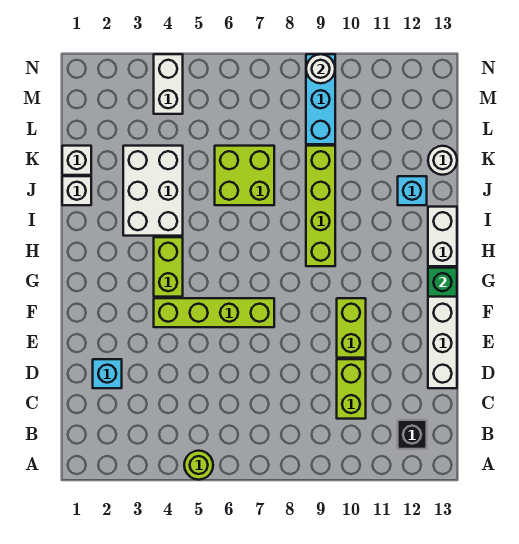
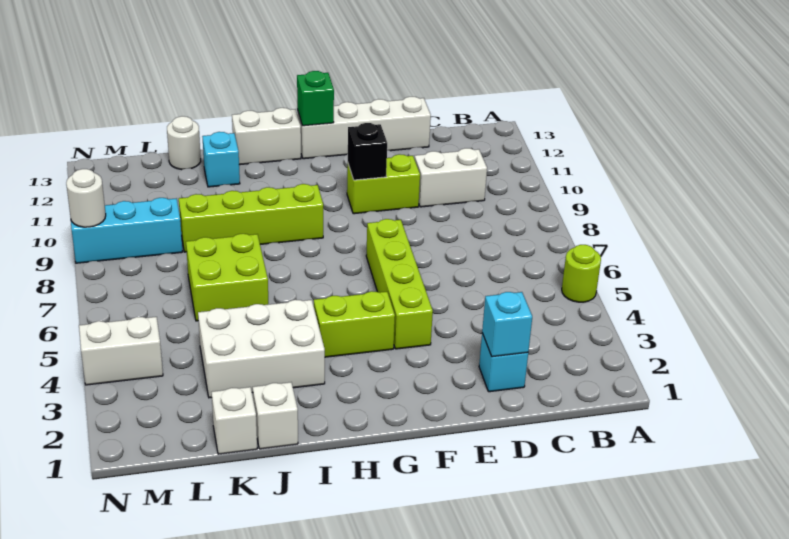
black 1x1 brick [398,420,427,449] -> black 1x1 brick moved to [348,123,387,180]
lime 1x2 brick [337,359,366,419] -> white 1x2 brick [415,148,487,207]
none -> cyan 1x1 brick [482,292,532,357]

